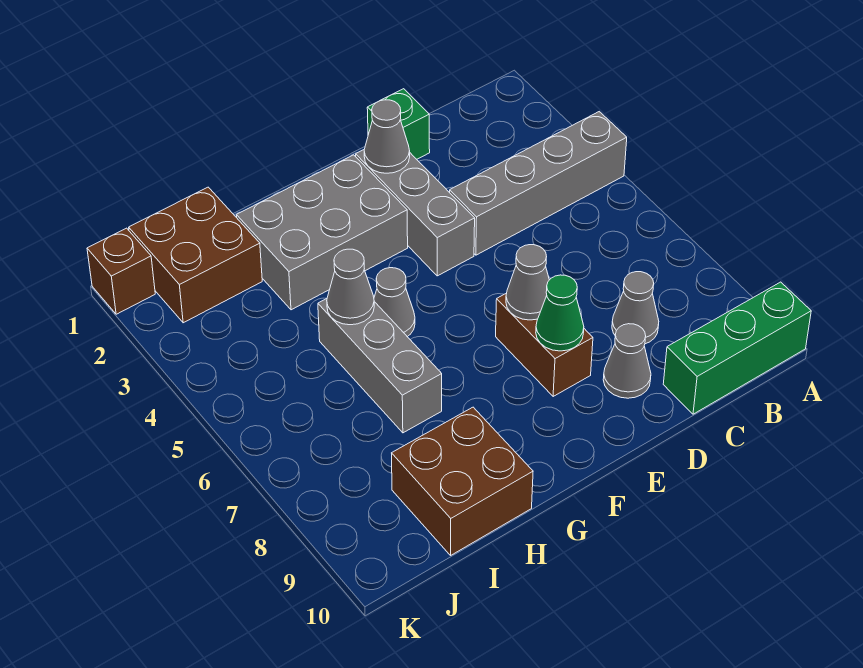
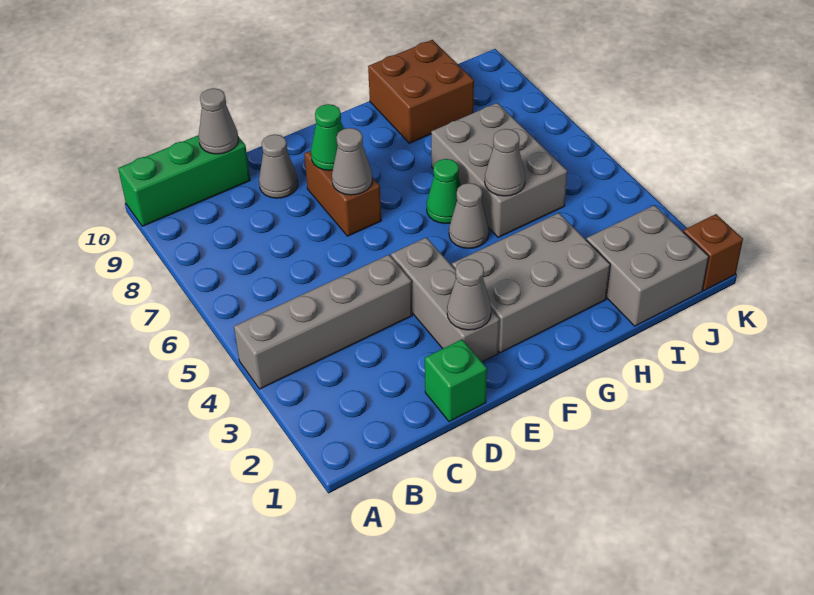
grey 1x1 cone [612,272,659,344] -> grey 1x1 cone moved to [199,88,238,154]
none -> green 1x1 cone [427,159,461,224]
grey 1x3 brick [318,298,442,433] -> grey 2x3 brick [431,103,567,237]
brown 2x2 brick [129,187,262,323] -> grey 2x2 brick [586,205,709,326]

